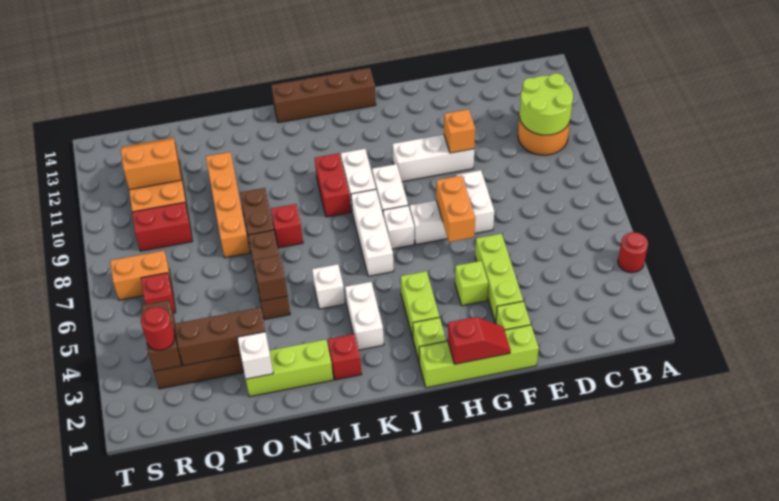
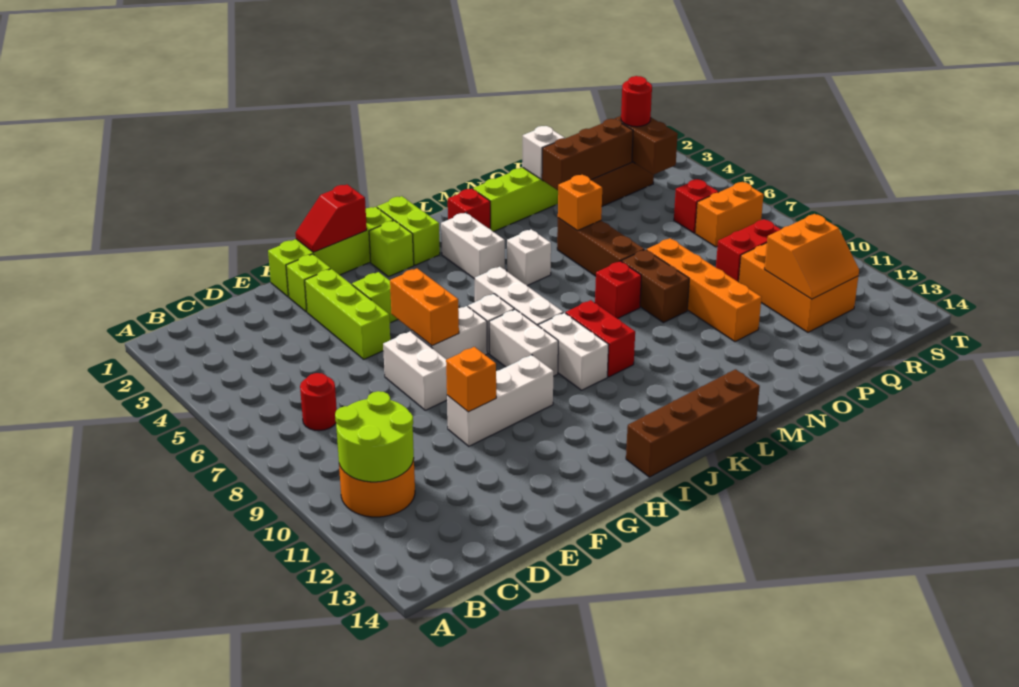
red 1x1 round brick [618,232,648,273] -> red 1x1 round brick moved to [300,373,337,431]
lime 1x2 brick [401,271,439,338] -> lime 1x2 brick moved to [377,196,440,265]
brown 1x1 brick [253,255,287,301] -> orange 1x1 brick [558,175,602,231]

